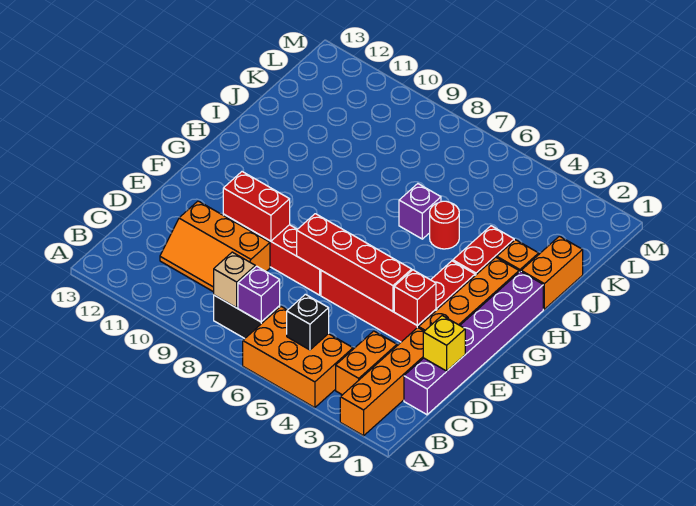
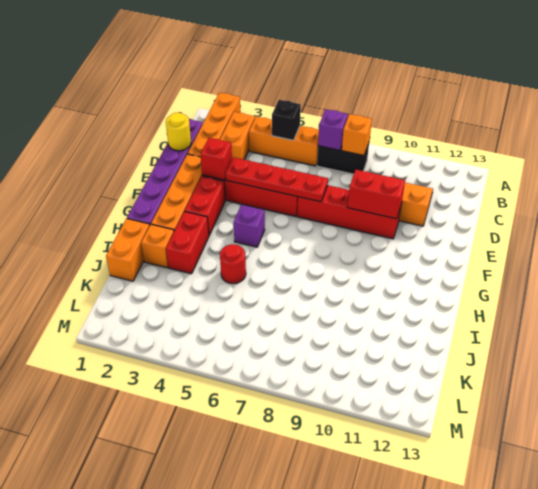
orange 2x3 brick [243,307,353,408] -> orange 1x3 brick [249,117,319,166]
tan 1x1 brick [214,252,255,308] -> orange 1x1 brick [342,114,372,155]
yellow 1x1 brick [423,316,465,371] -> yellow 1x1 round brick [166,113,191,151]
red 1x4 brick [297,214,412,311] -> red 1x4 plate [225,157,328,202]
purple 1x1 brick [399,184,441,239] -> purple 1x1 brick moved to [234,205,265,247]

